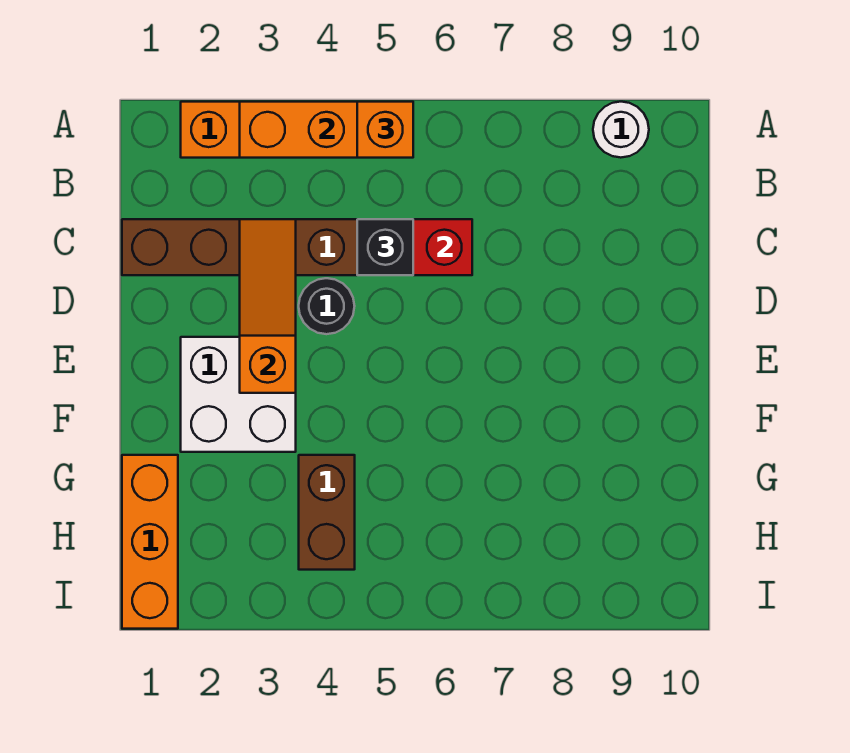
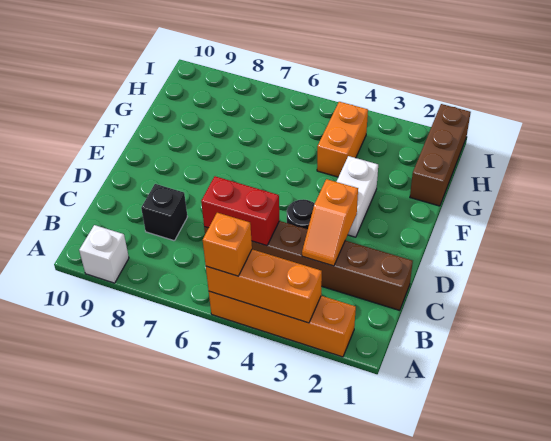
white 1x1 round brick [593,102,649,158] -> white 1x1 brick [79,225,129,283]
orange 1x3 slope [240,219,296,393] -> orange 1x2 slope [302,179,358,266]
black 1x1 brick [357,219,413,275] -> black 1x1 brick moved to [141,184,187,241]
white 2x2 brick [181,337,296,452] -> white 1x2 brick [337,156,378,237]
orange 1x3 brick [122,455,178,629] -> brown 1x3 brick [410,104,471,206]
brown 1x2 brick [299,455,355,570] -> orange 1x2 brick [317,102,368,177]

